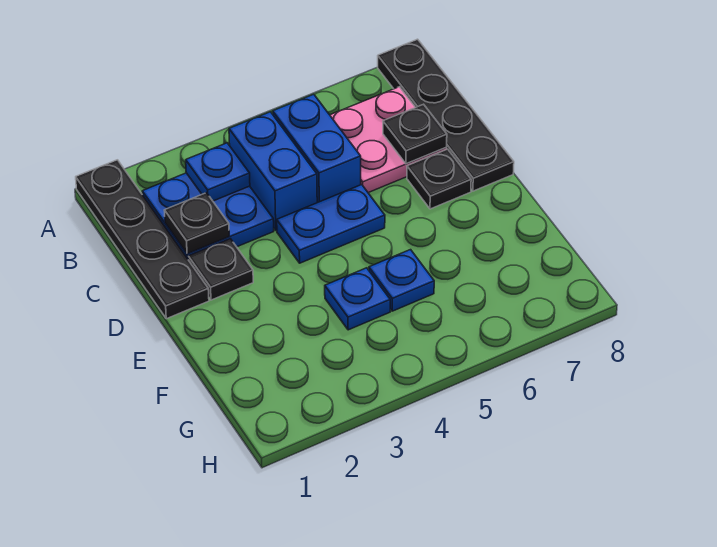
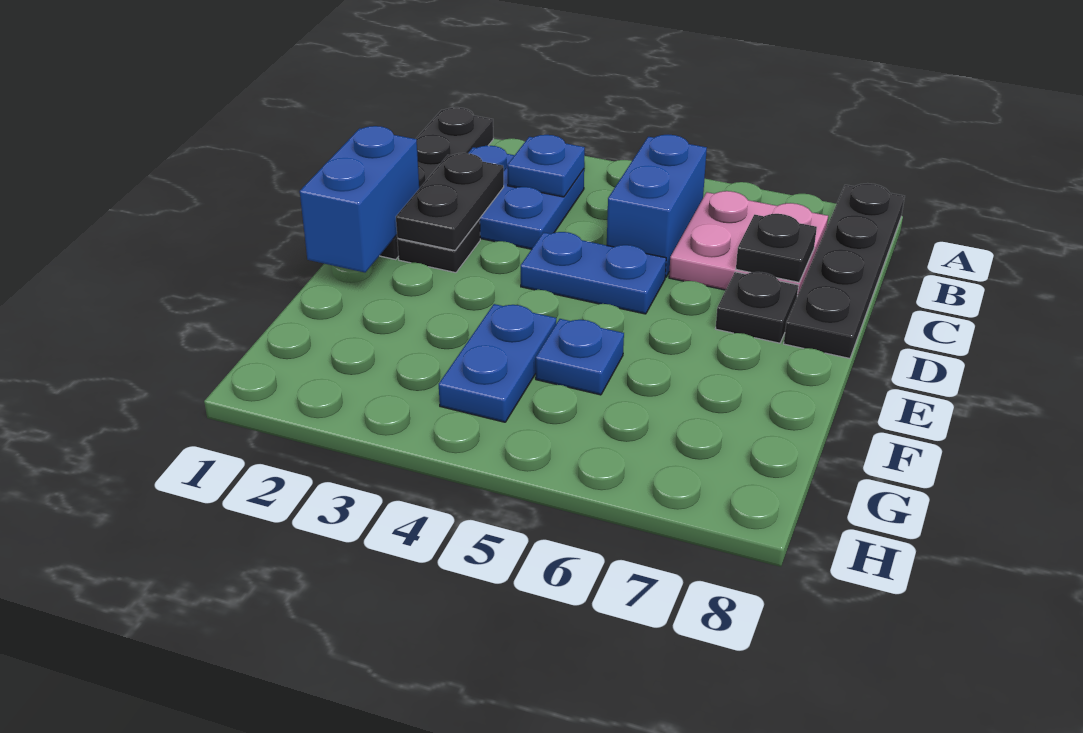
blue 1x2 brick [229,112,317,231] -> blue 1x2 brick moved to [300,126,419,272]
black 1x1 plate [164,193,229,254] -> black 1x2 plate [396,153,504,250]
blue 1x1 plate [325,268,390,330] -> blue 1x2 plate [439,304,556,422]

